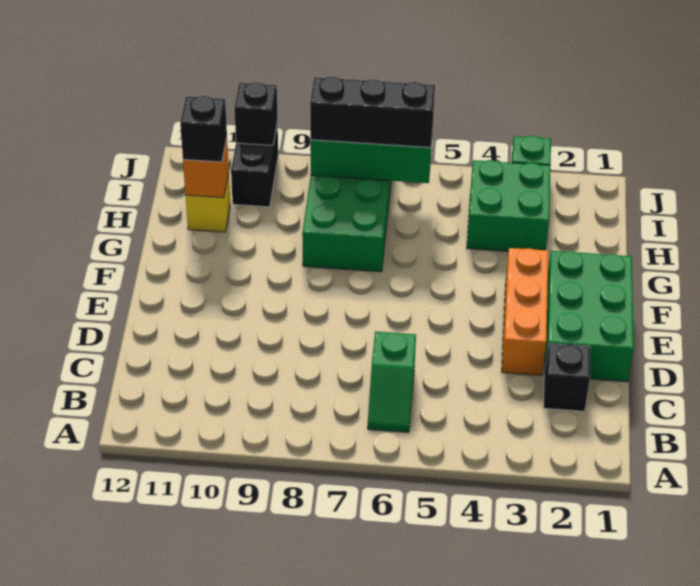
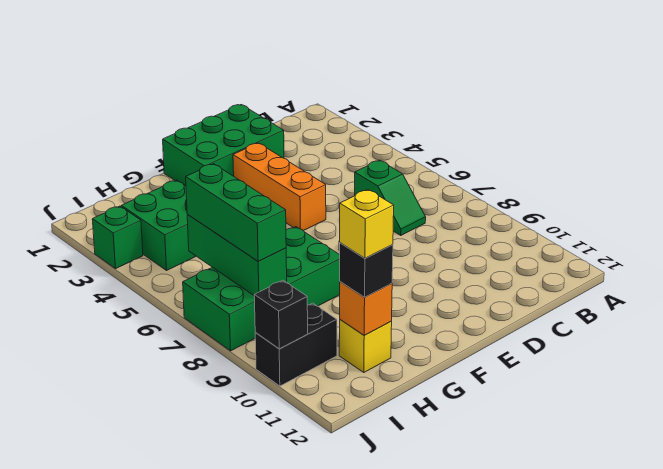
green 1x2 slope [368,331,416,432] -> green 1x2 slope turned to [355,160,426,235]
black 1x1 brick [544,344,590,411] -> none
orange 1x3 brick [502,248,549,376] -> orange 1x3 brick turned to [233,143,326,231]
none -> yellow 1x1 brick [340,190,394,258]
black 1x3 brick [310,77,435,148] -> green 1x3 brick [186,164,286,261]

